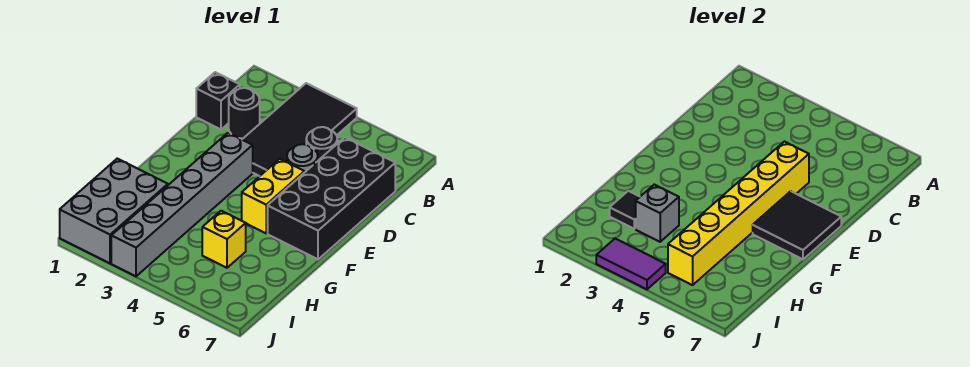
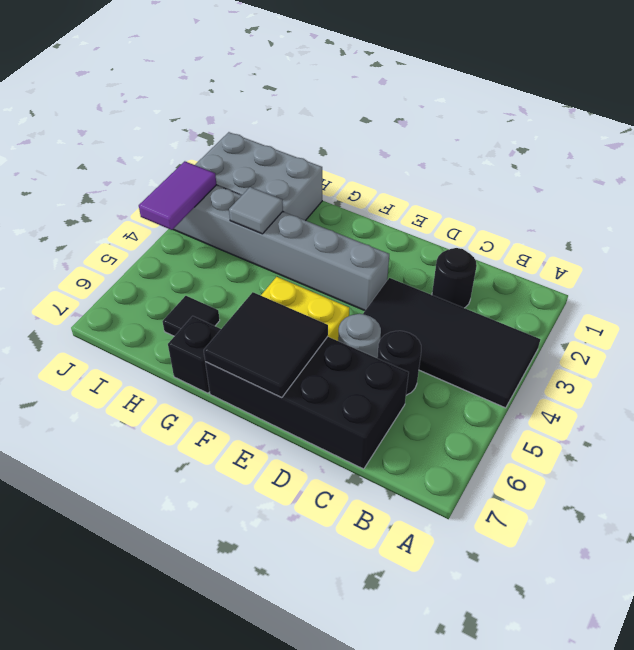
black 1x1 brick [196,72,240,129] -> black 1x1 brick moved to [168,316,221,393]
yellow 1x6 brick [668,142,809,285] -> none
black 1x1 tile [610,191,640,229] -> black 1x1 tile moved to [162,296,220,336]
grey 1x1 brick [636,185,679,242] -> grey 1x1 tile [229,187,283,234]
yellow 1x1 brick [202,211,246,268] -> none

